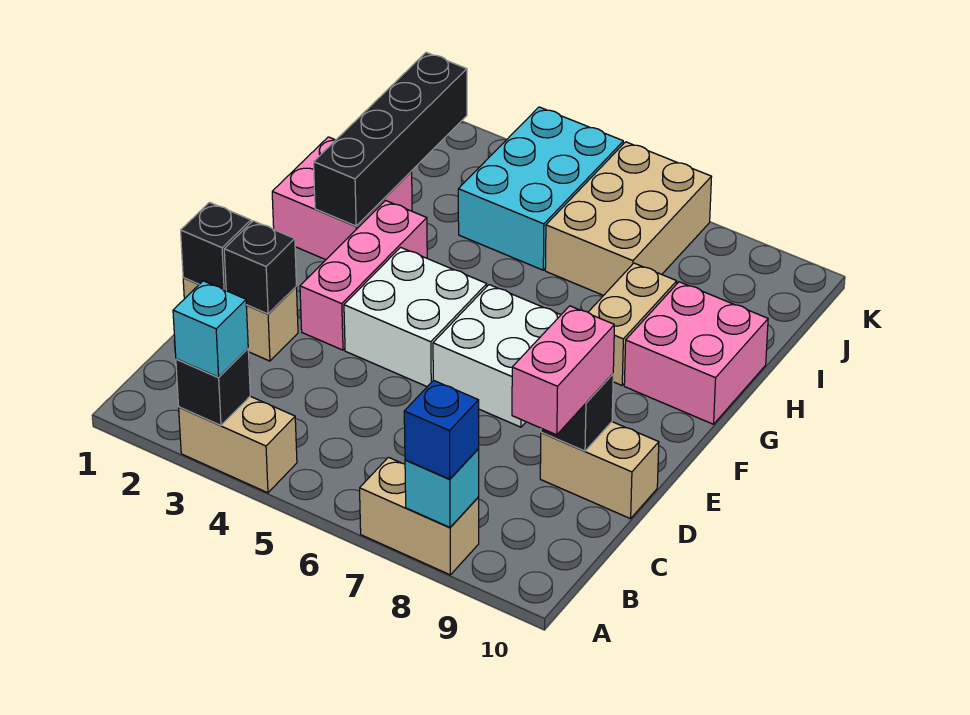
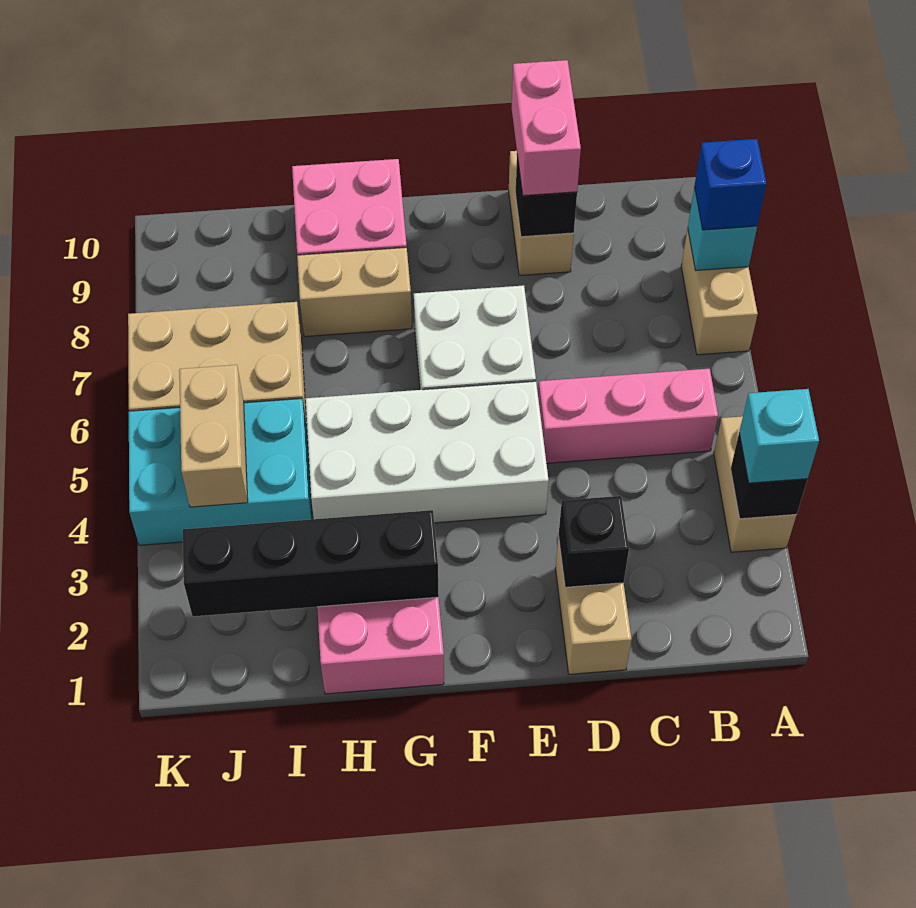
pink 1x2 brick [512,306,614,435] -> pink 1x2 brick turned to [512,60,581,196]
black 1x1 brick [181,202,251,290] -> none
pink 1x3 brick [300,201,427,350] -> pink 1x3 brick moved to [538,369,718,463]
white 2x2 brick [344,247,487,387] -> white 2x4 brick [305,381,549,523]
none -> tan 1x2 brick [179,365,248,507]

